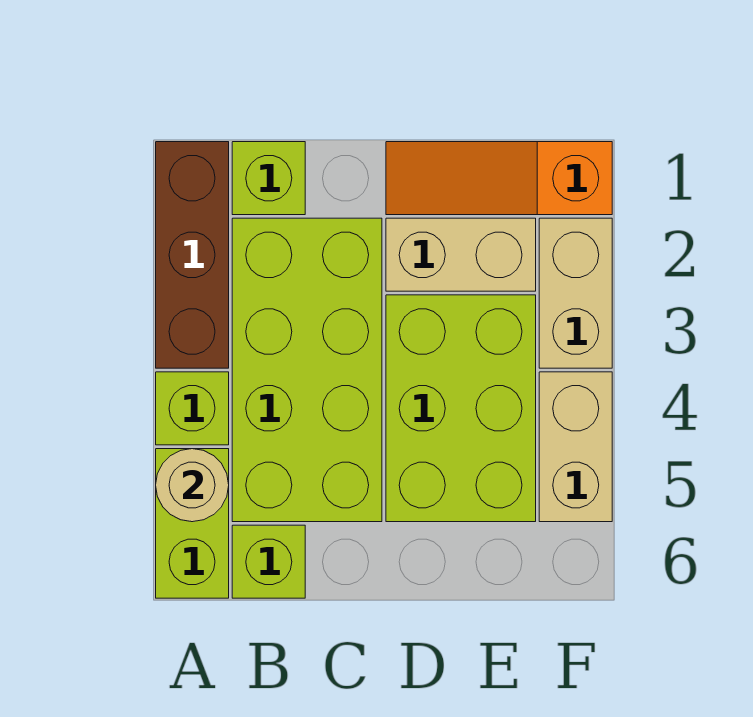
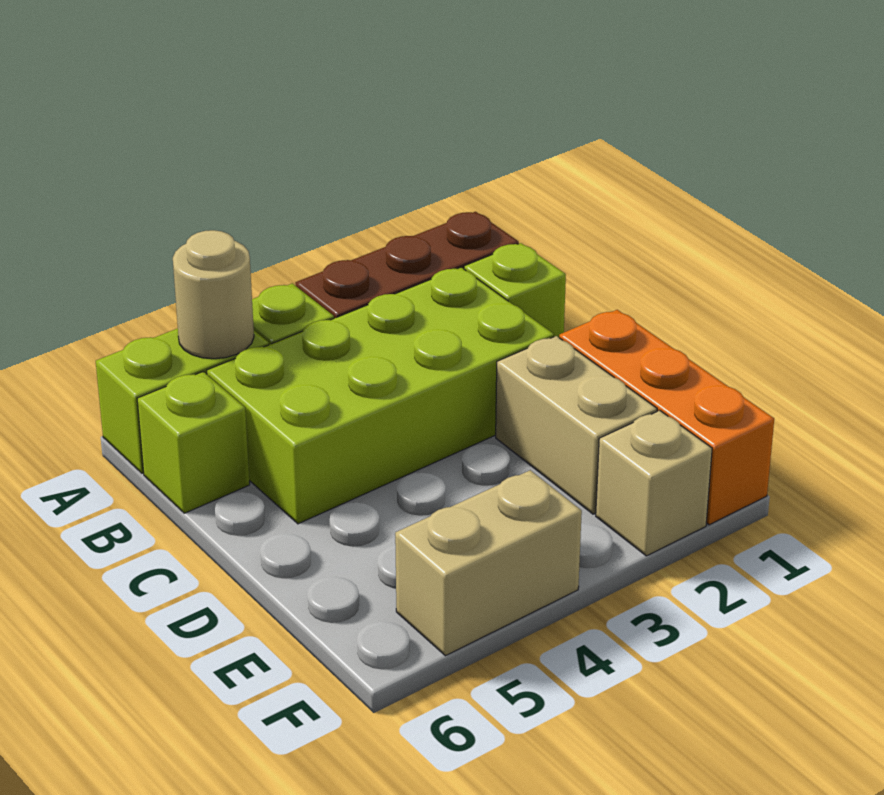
orange 1x3 slope [386,142,612,215] -> orange 1x3 brick [559,310,774,525]
lime 2x3 brick [386,295,536,522] -> none
tan 1x2 brick [539,218,612,368] -> tan 1x1 brick [596,410,712,556]

